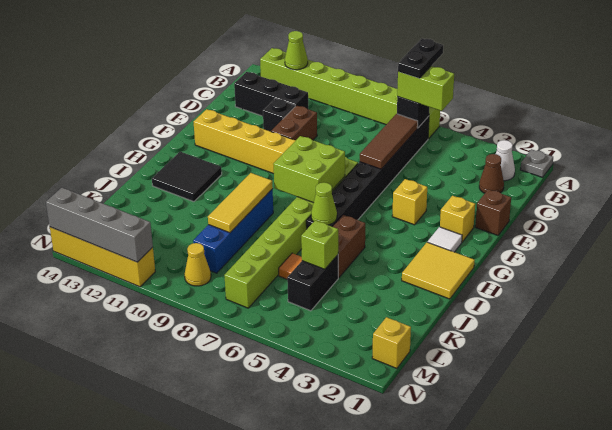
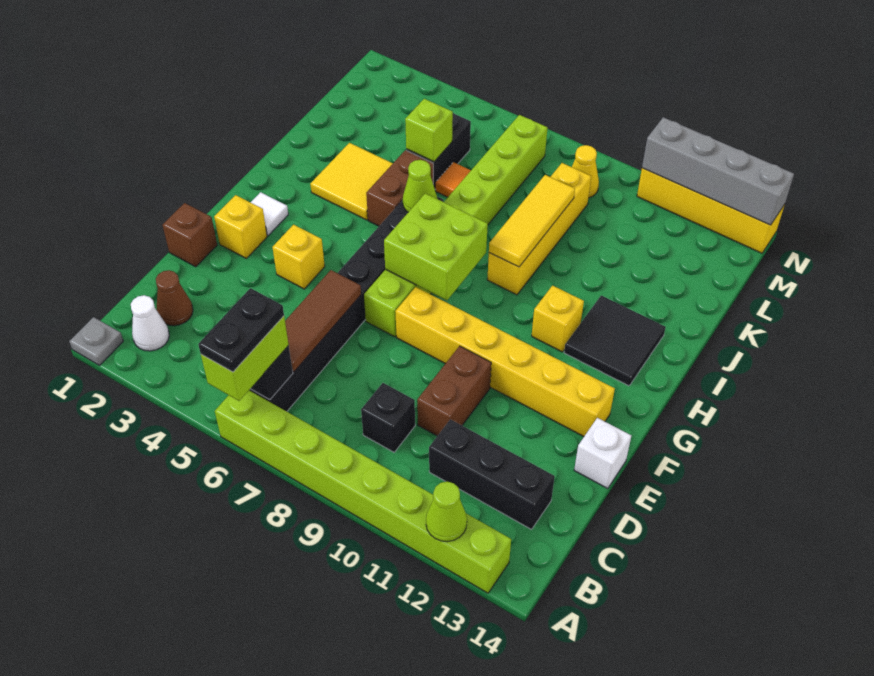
lime 1x2 brick [397,66,454,111] -> lime 1x2 brick turned to [201,316,289,401]
black 1x1 brick [263,98,295,132] -> black 1x1 brick moved to [361,383,415,452]
none -> white 1x1 brick [574,418,632,489]
yellow 2x2 tile [402,242,475,299] -> yellow 2x2 tile moved to [310,143,393,220]
blue 1x4 brick [193,189,273,273] -> yellow 1x4 brick [487,163,591,295]
yellow 1x1 brick [372,317,411,368] -> yellow 1x1 brick moved to [532,286,584,352]

